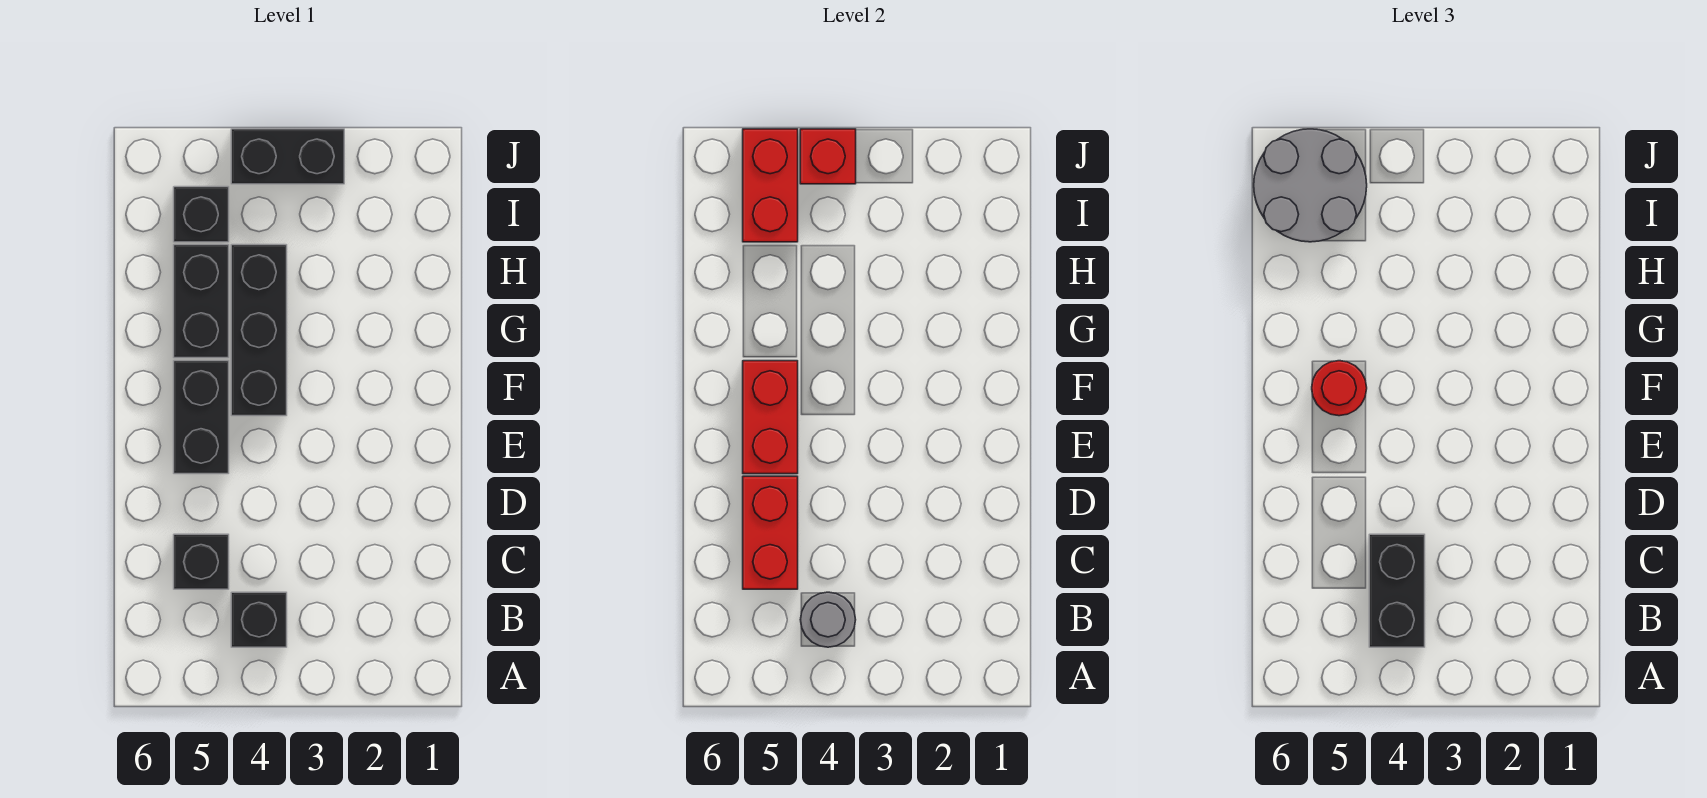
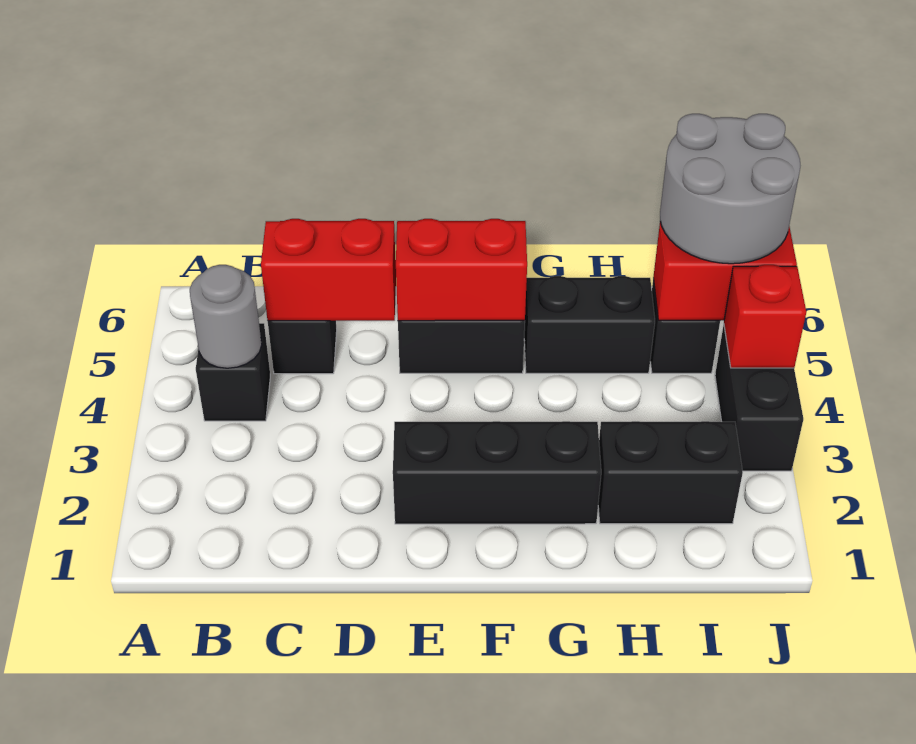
black 1x2 brick [1369,534,1425,647] -> black 1x2 brick moved to [598,421,743,524]
black 1x3 brick [231,245,287,416] -> black 1x3 brick moved to [393,421,601,524]
red 1x1 round brick [1312,361,1367,416] -> none

